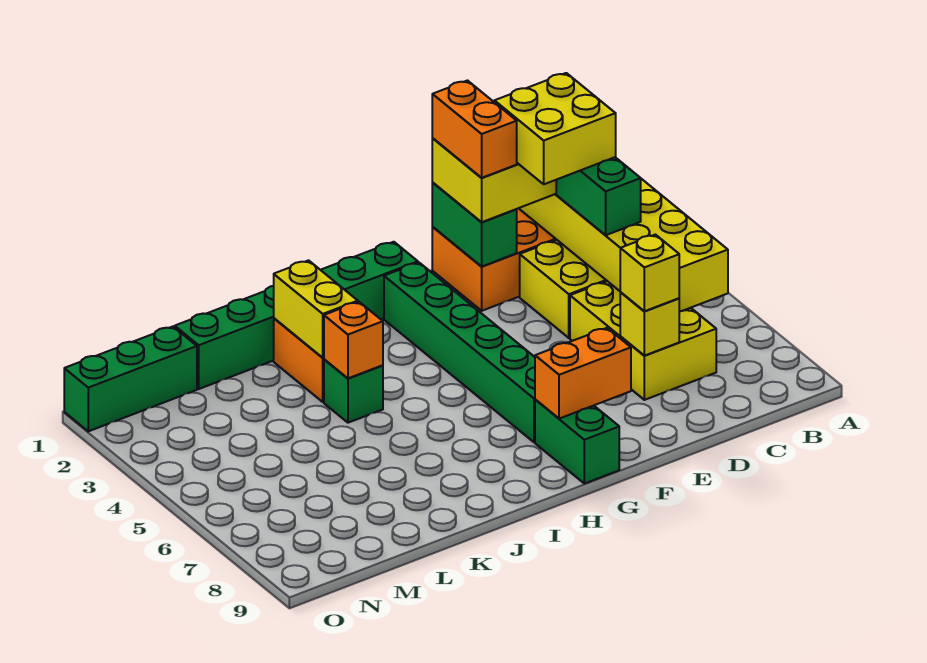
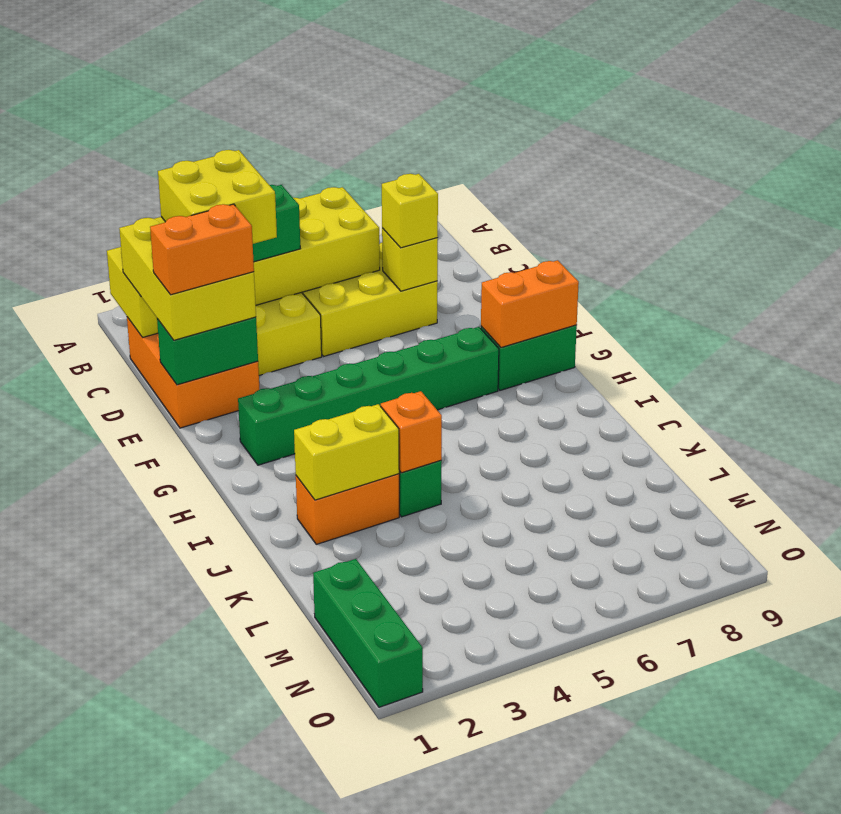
orange 1x2 brick [535,328,631,419] -> orange 1x2 brick turned to [481,260,579,348]
green 1x6 brick [175,242,418,389] -> none

